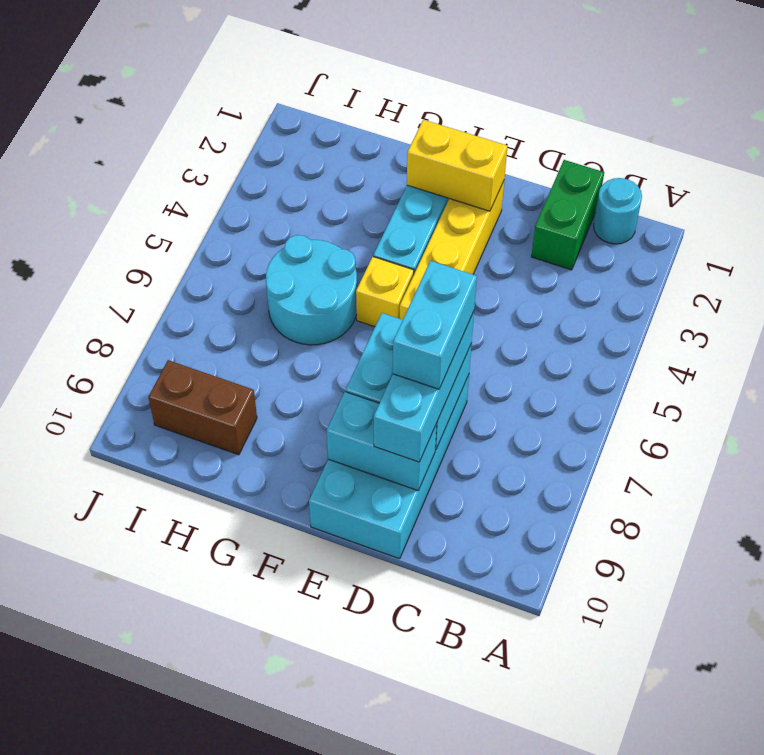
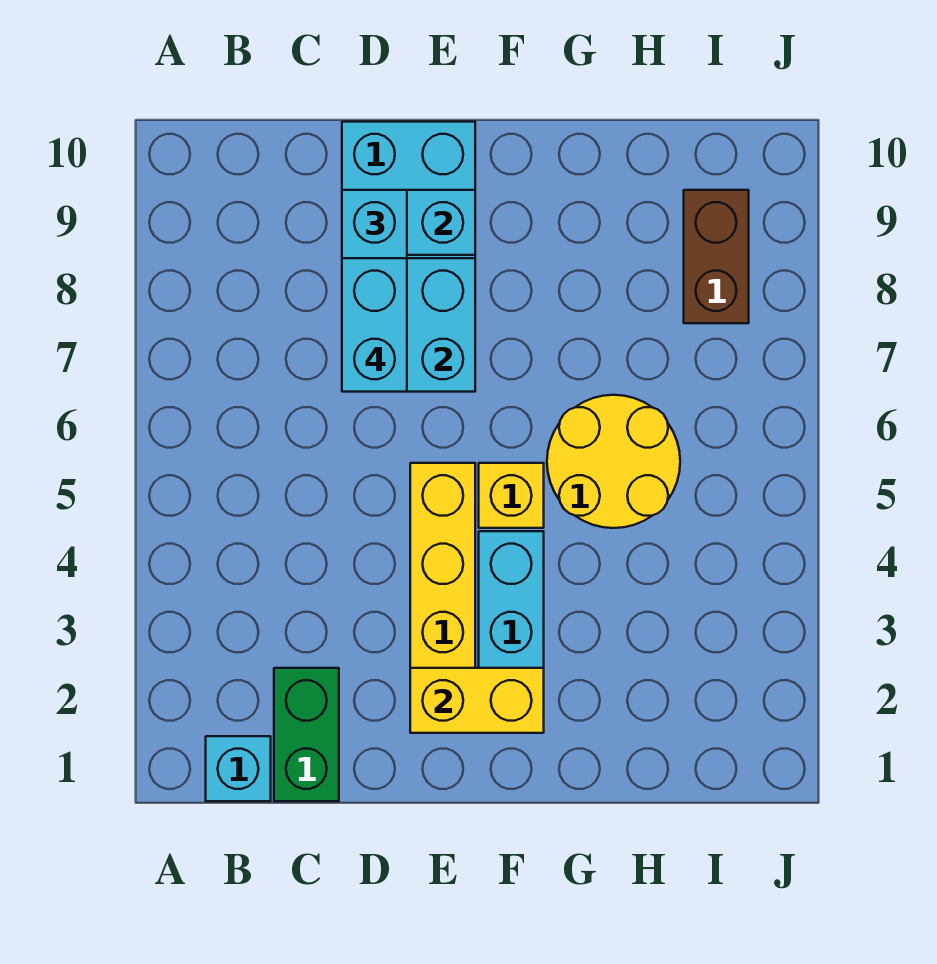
cyan 1x1 round brick [594,178,642,244] -> cyan 1x1 brick [206,736,271,801]
cyan 2x2 round brick [266,235,357,345] -> yellow 2x2 round brick [547,395,680,528]
brown 1x2 brick [148,360,257,455] -> brown 1x2 brick turned to [684,190,749,323]

